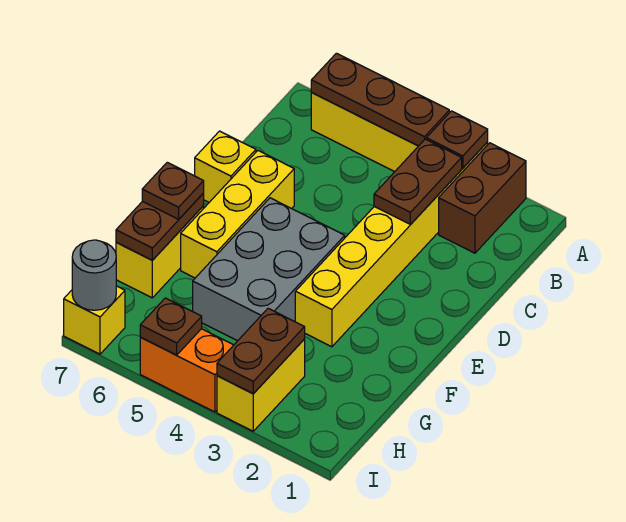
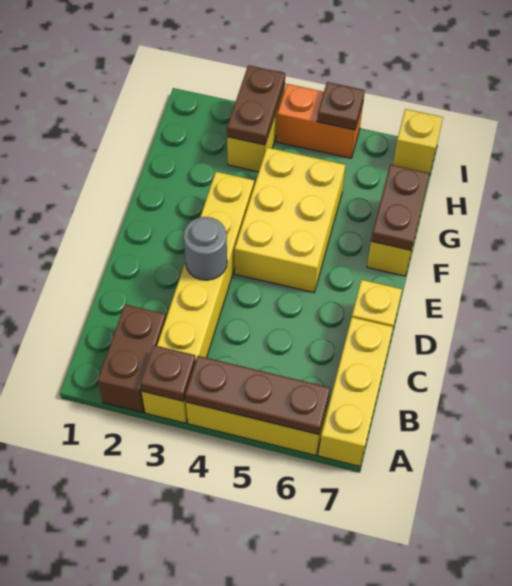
brown 1x2 plate [374,139,462,224] -> none
yellow 1x3 brick [181,151,294,278] -> yellow 1x3 brick moved to [319,317,393,466]
grey 2x3 brick [193,198,345,341] -> yellow 2x3 brick [235,148,345,293]
brown 1x1 plate [142,162,204,219] -> none
grey 1x1 round brick [72,240,116,310] -> grey 1x1 round brick moved to [184,217,227,280]

